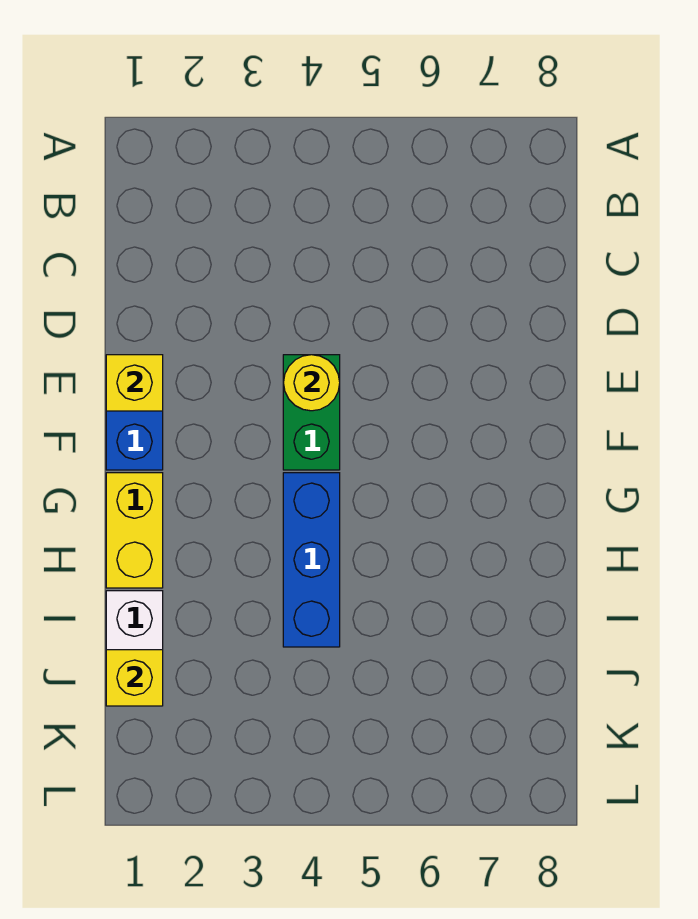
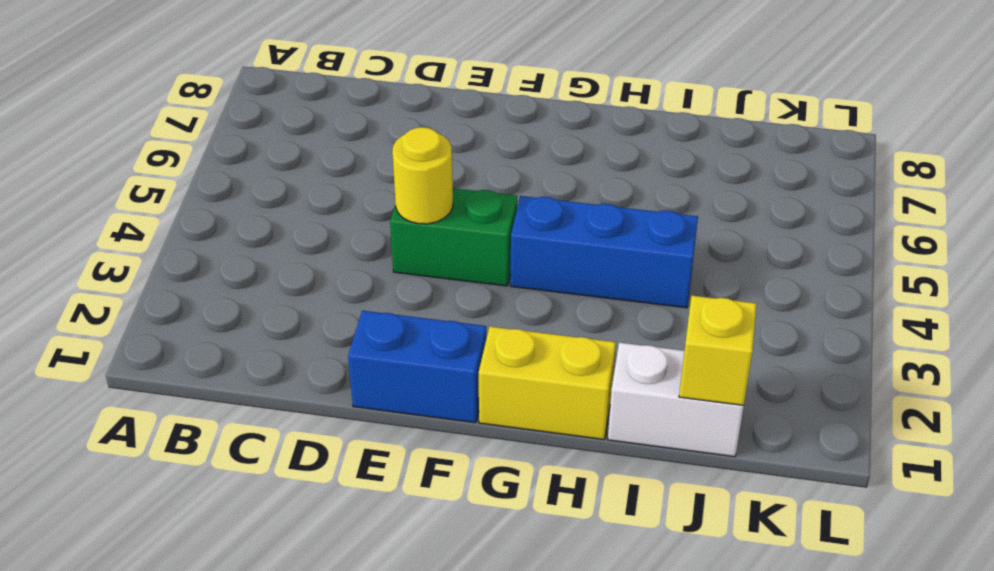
yellow 1x1 brick [106,355,163,411] -> none

